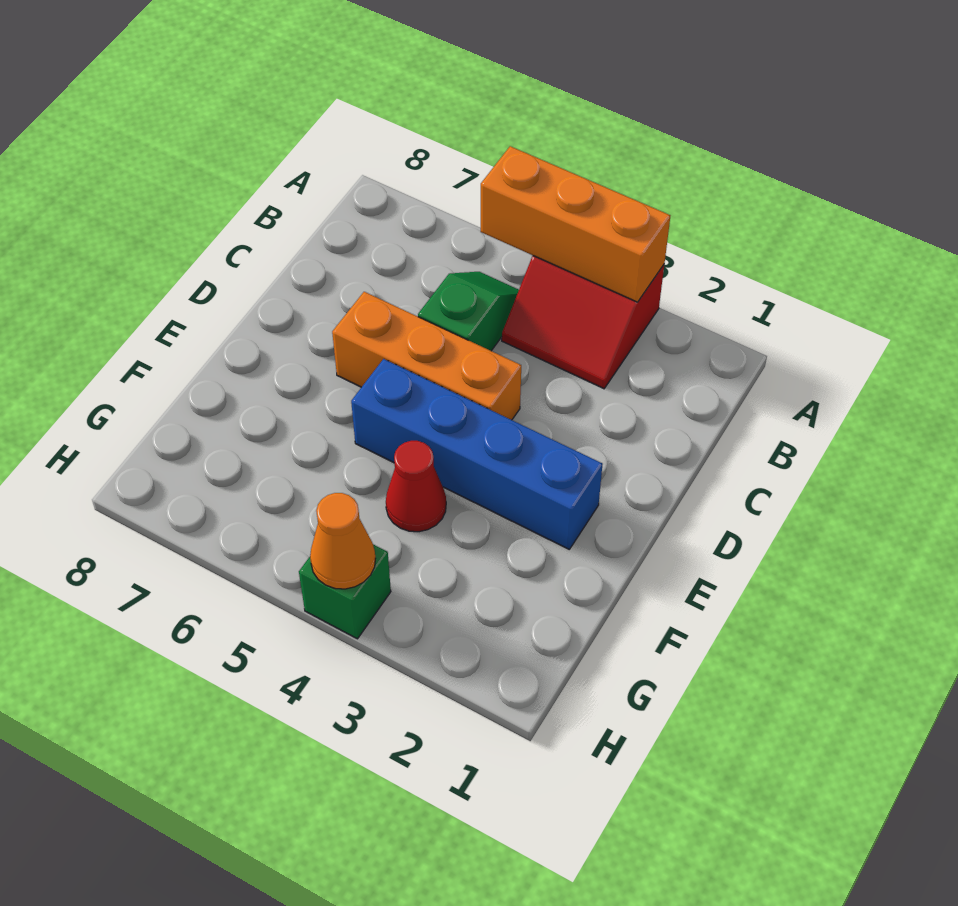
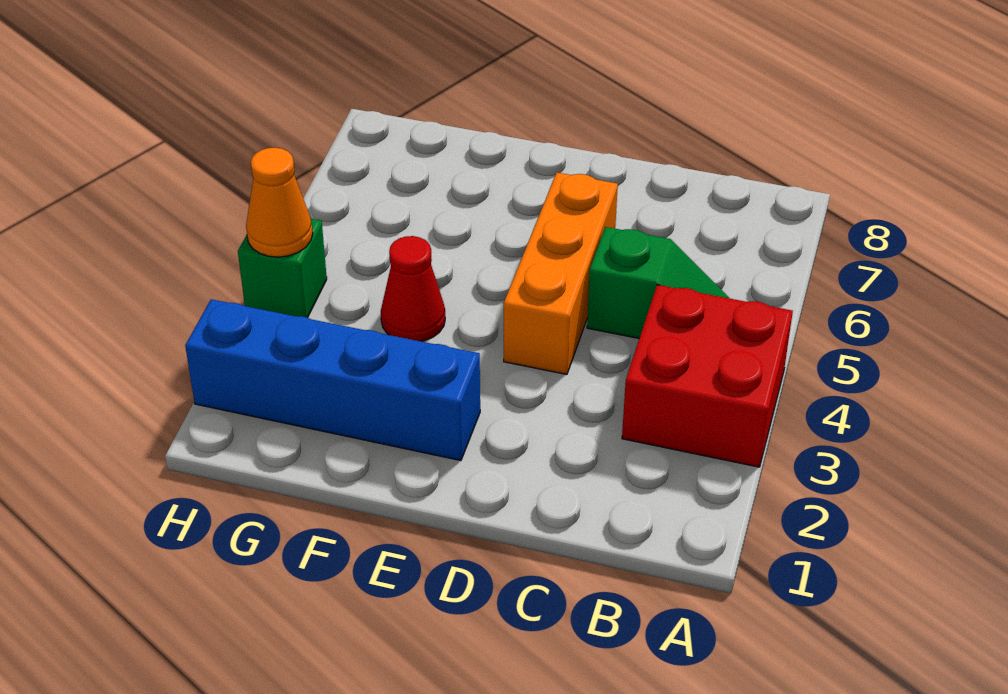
red 2x2 slope [502,256,664,389] -> red 2x2 brick [622,285,793,467]
orange 1x3 brick [481,146,670,302] -> none
blue 1x4 brick [351,359,603,549] -> blue 1x4 brick turned to [185,299,480,461]

